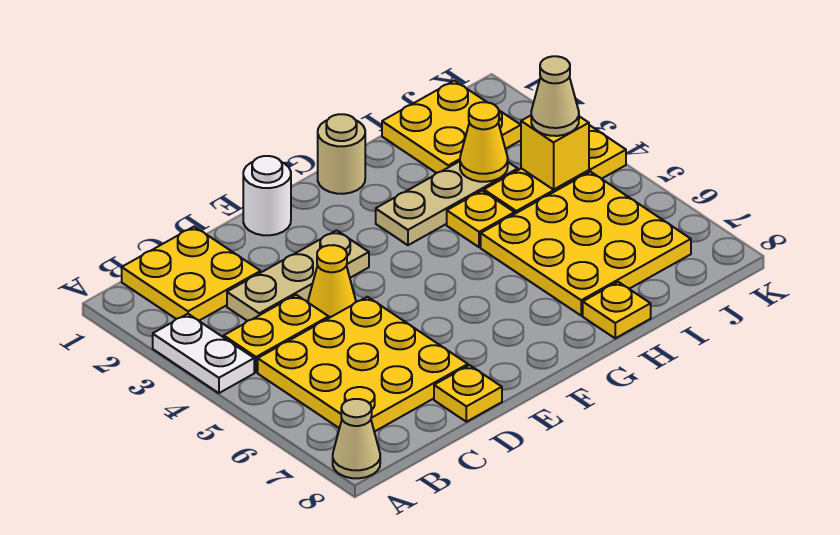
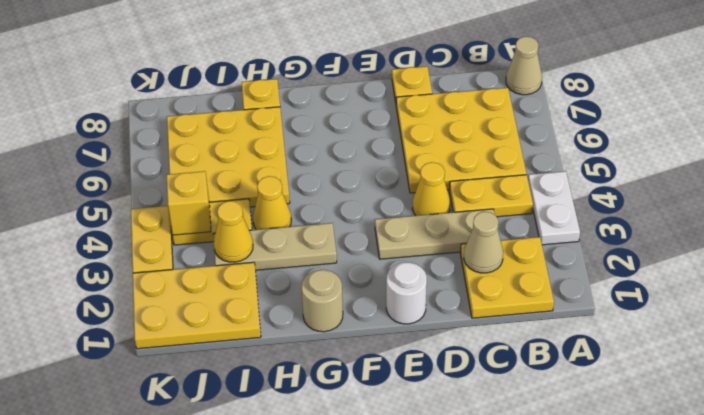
yellow 1x1 plate [447,191,515,247] -> yellow 1x1 cone [253,176,291,230]
yellow 2x2 plate [382,81,521,173] -> yellow 2x3 plate [133,262,261,349]
tan 1x1 cone [531,56,579,136] -> tan 1x1 cone moved to [464,212,503,273]

